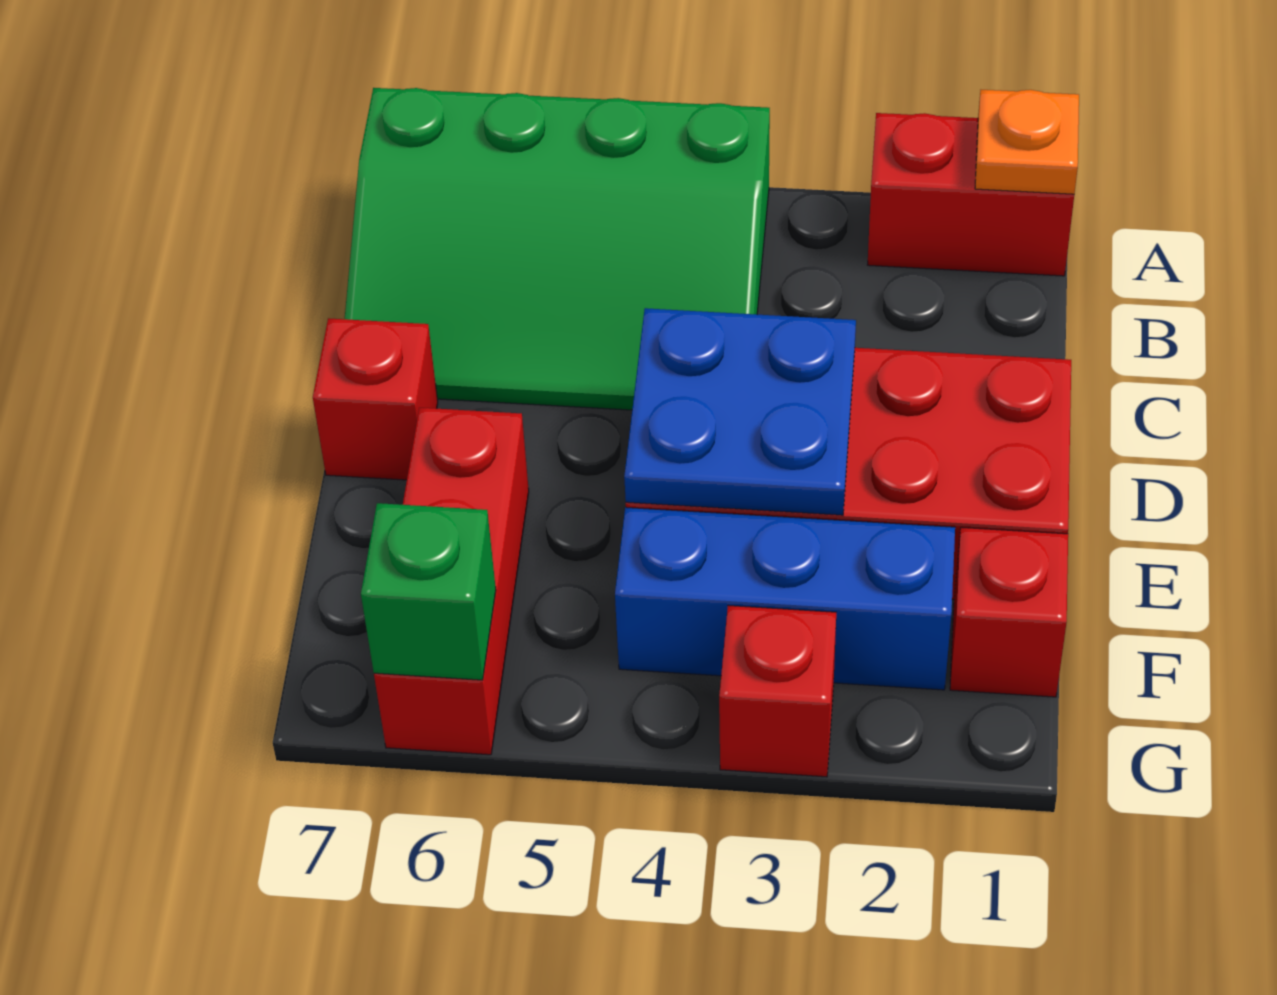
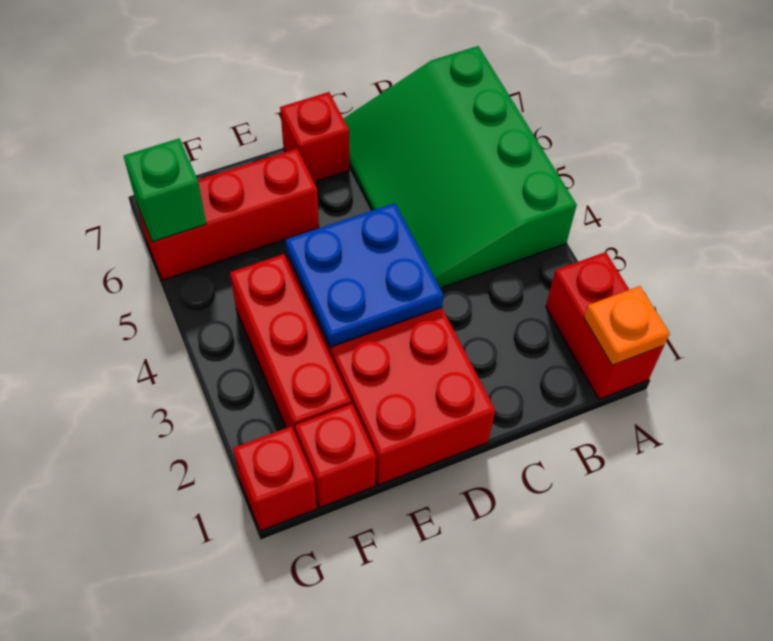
blue 1x3 brick [615,507,955,690] -> red 1x3 brick [230,254,351,434]
red 1x1 brick [719,605,836,777] -> red 1x1 brick moved to [233,426,317,531]

